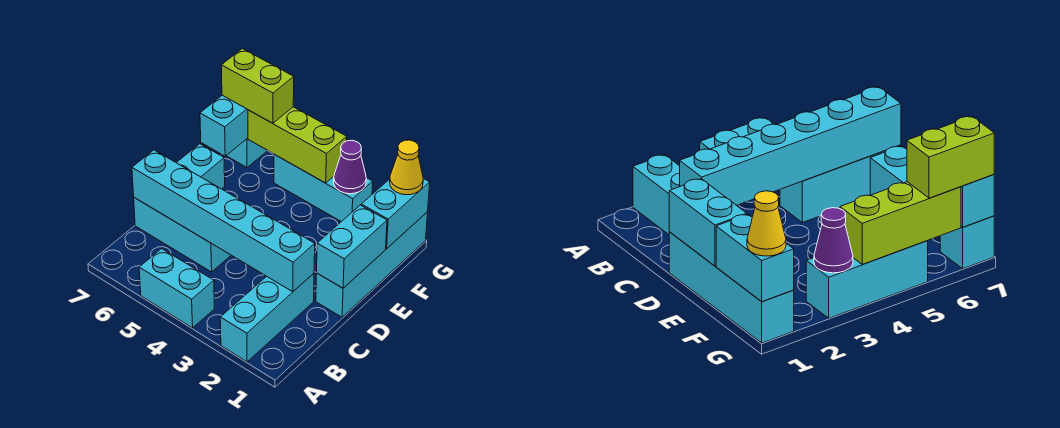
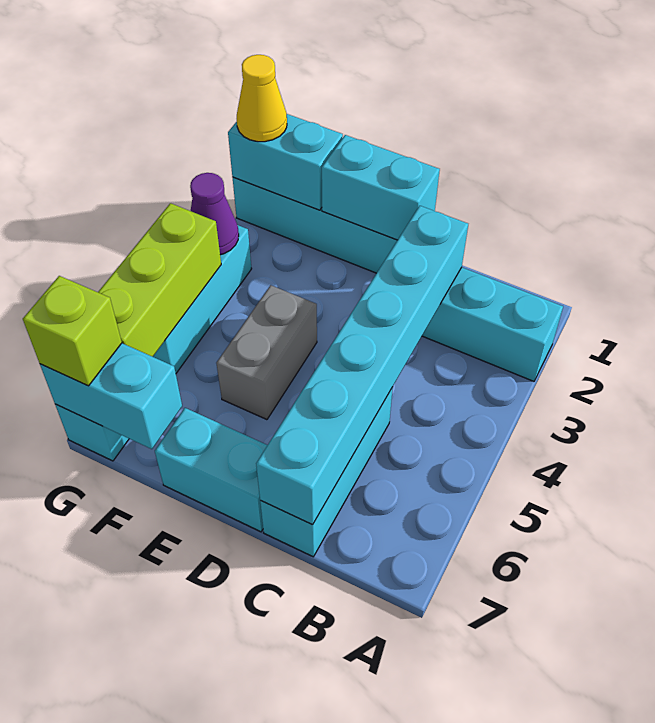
cyan 1x2 brick [139,249,214,328] -> none
none -> grey 1x2 brick [216,285,317,420]
lime 1x2 brick [221,49,294,123] -> lime 1x1 brick [23,276,122,386]

